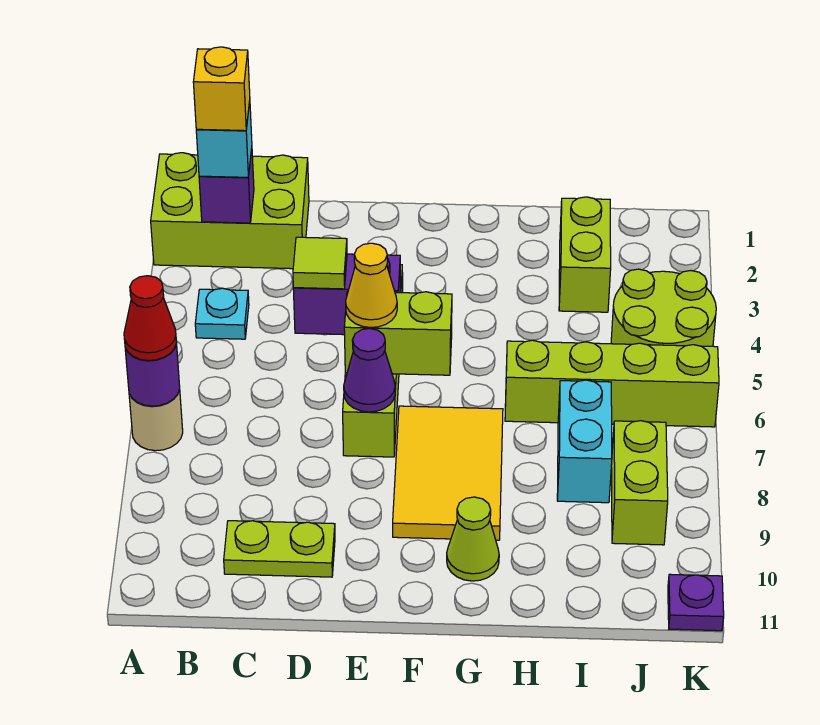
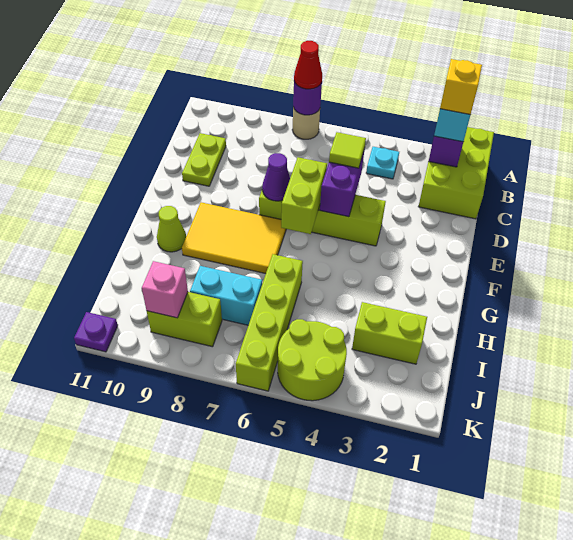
yellow 1x1 cone [346,243,397,328] -> none
none -> pink 1x1 brick [142,261,188,318]

